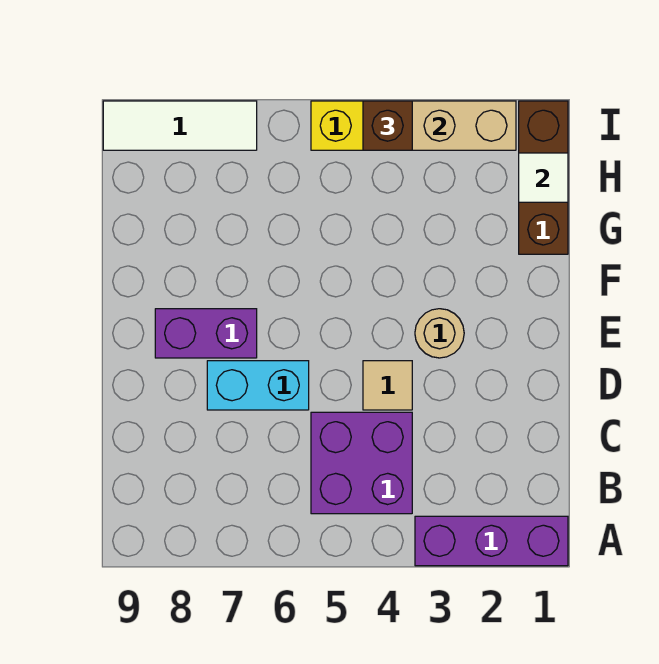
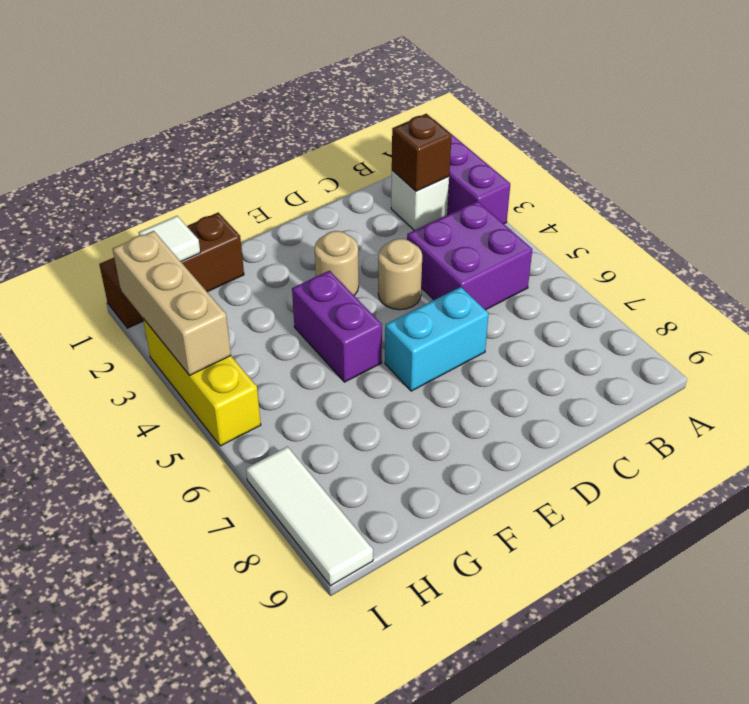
none -> white 1x1 brick [391,170,449,230]
tan 1x1 tile [363,361,412,410] -> tan 1x1 round brick [378,239,422,310]
cyan 1x2 brick [207,361,309,410] -> cyan 1x2 brick turned to [385,287,489,391]
purple 1x2 brick [155,309,257,358] -> purple 1x2 brick moved to [292,271,382,382]
brown 1x1 brick [363,101,412,150] -> brown 1x1 brick moved to [392,114,452,191]

